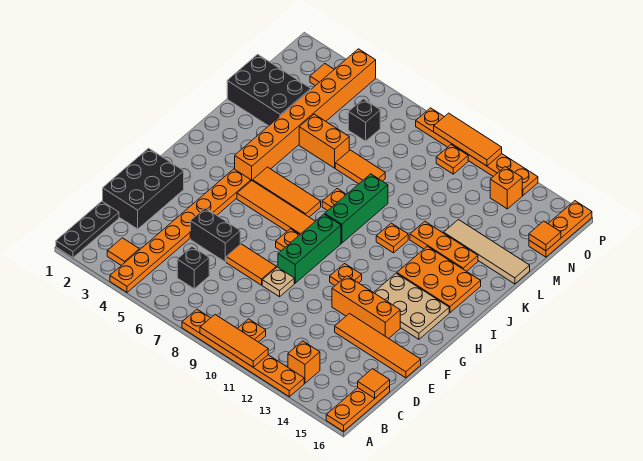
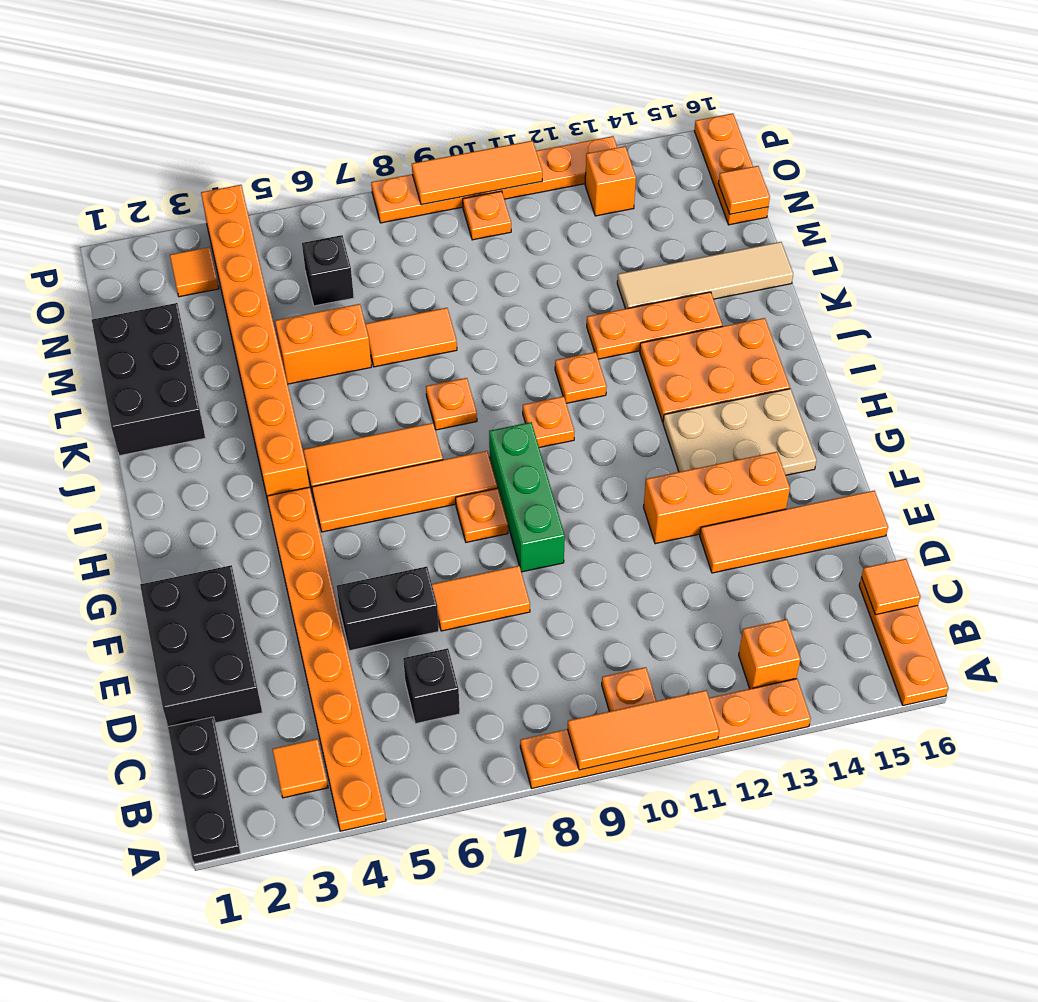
tan 1x1 plate [262,267,294,297] -> none
orange 1x1 plate [330,264,362,285] -> orange 1x1 plate moved to [523,396,575,448]
green 1x3 brick [325,174,388,243] -> none
black 2x3 brick [227,54,311,126] -> black 2x3 brick turned to [92,303,205,456]

